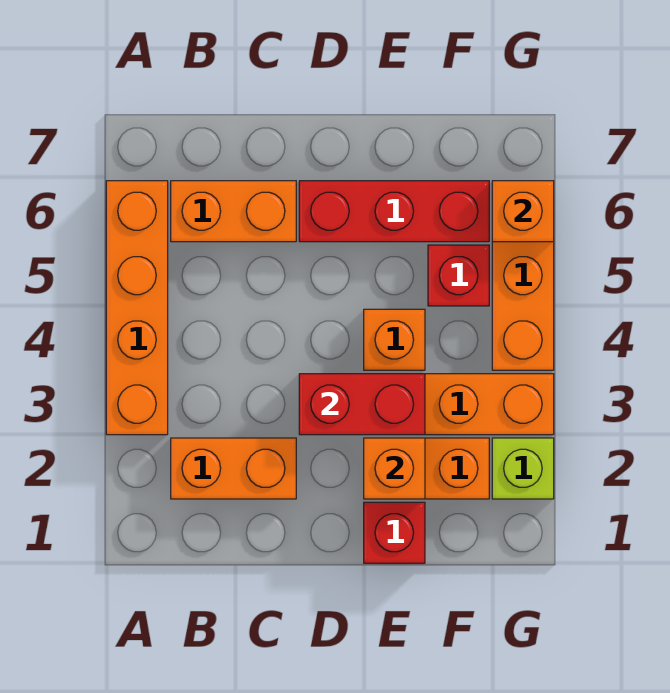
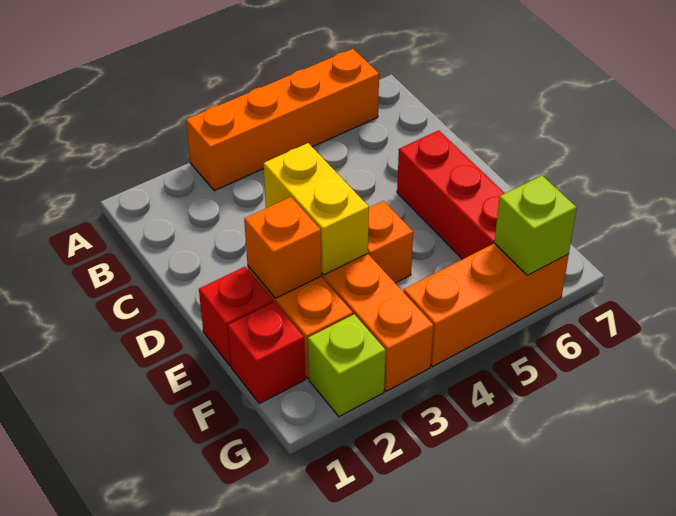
orange 1x2 brick [171,438,296,499] -> none
orange 1x2 brick [171,181,296,242] -> none
red 1x2 brick [299,374,425,435] -> yellow 1x2 brick [263,143,369,275]
red 1x1 brick [428,245,489,306] -> red 1x1 brick moved to [228,302,305,403]
orange 1x1 brick [492,181,554,242] -> lime 1x1 brick [494,176,577,275]

